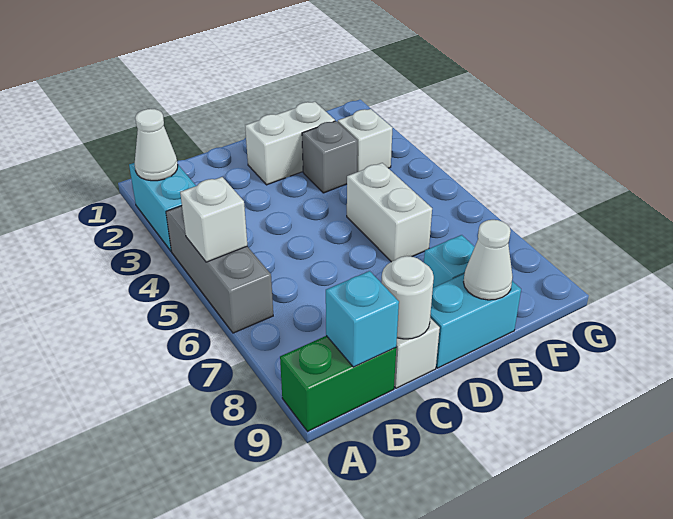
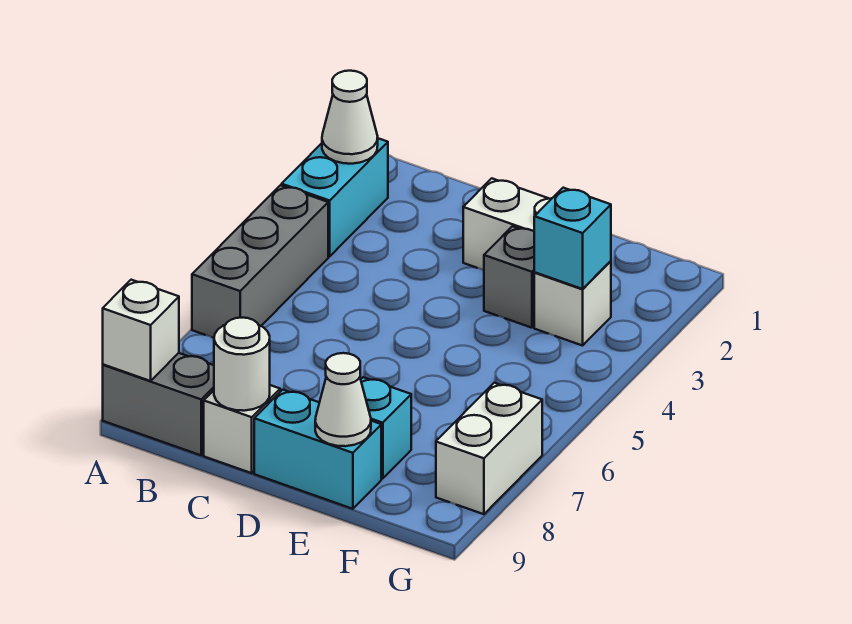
white 1x1 brick [180,177,247,262] -> white 1x1 brick moved to [103,280,179,381]
green 1x2 brick [280,336,396,431] -> grey 1x2 brick [103,353,214,455]
cyan 1x1 brick [326,271,399,367] -> cyan 1x1 brick moved to [534,188,611,289]
white 1x2 brick [347,163,432,262] -> white 1x2 brick moved to [436,383,542,514]

